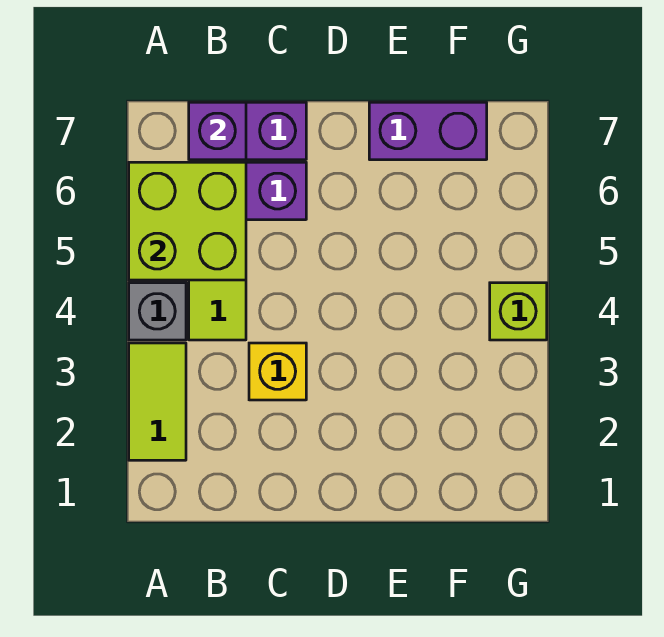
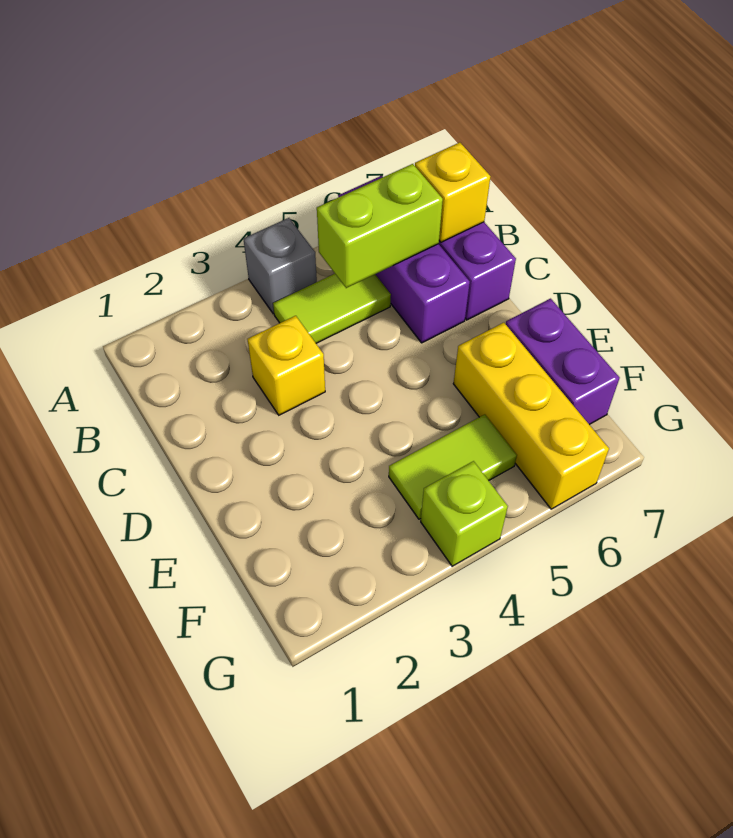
lime 1x2 tile [129,343,186,460] -> lime 1x2 tile moved to [389,415,517,519]
lime 2x2 brick [129,162,246,280] -> lime 1x2 brick [317,164,443,288]
purple 1x1 brick [189,102,246,160] -> yellow 1x1 brick [415,142,490,242]
none -> yellow 1x3 brick [453,323,609,509]

